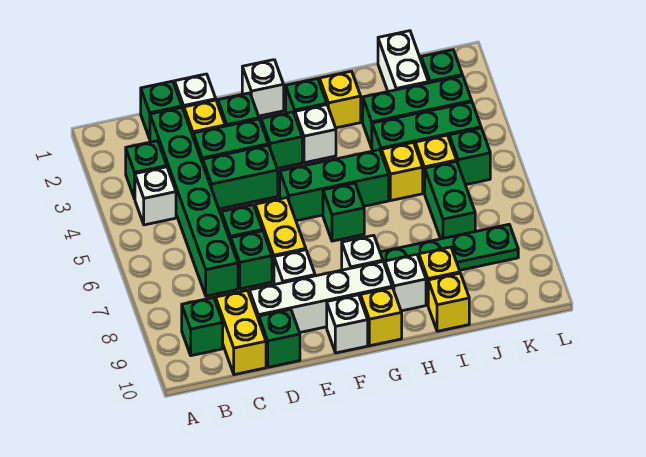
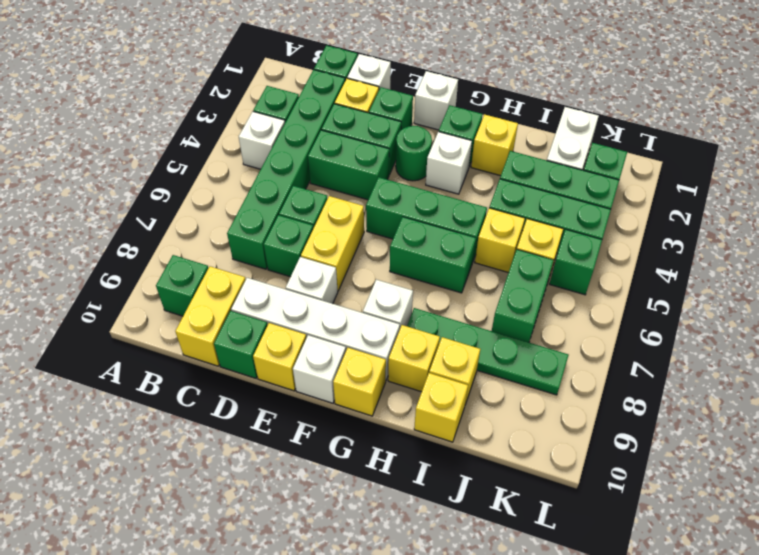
none -> yellow 1x1 brick [253,323,306,391]
green 1x1 brick [261,112,302,168] -> green 1x1 round brick [396,126,432,181]
green 1x1 brick [323,183,364,241] -> green 1x2 brick [390,217,476,293]
white 1x1 brick [385,254,426,311] -> yellow 1x1 brick [388,325,440,392]

